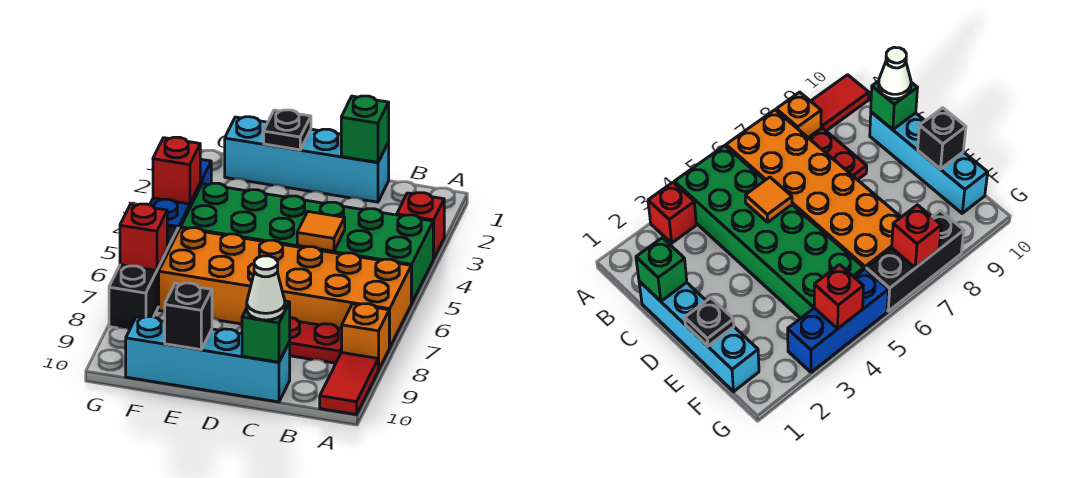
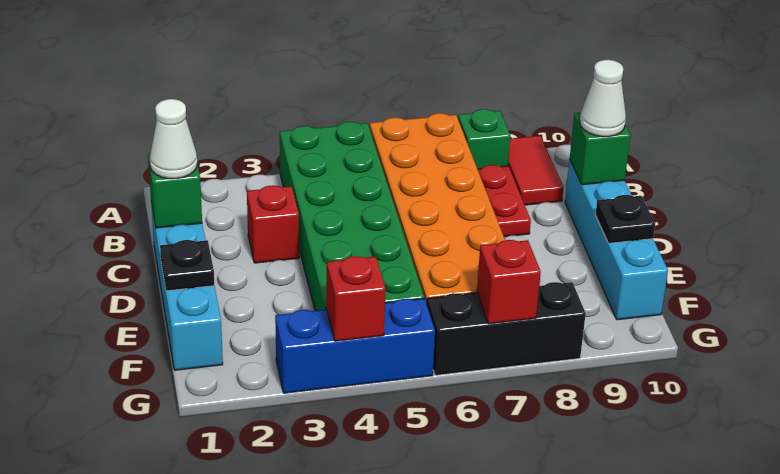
red 1x1 brick [397,193,444,259] -> red 1x1 brick moved to [247,186,299,263]
orange 1x1 brick [342,304,389,370] -> green 1x1 brick [458,109,510,169]
red 1x2 tile [320,353,378,415] -> red 1x2 tile turned to [508,136,564,205]
none -> white 1x1 cone [150,99,197,179]
orange 1x1 tile [297,212,345,251] -> none
black 1x1 brick [165,283,212,350] -> black 1x1 plate [595,195,655,243]

